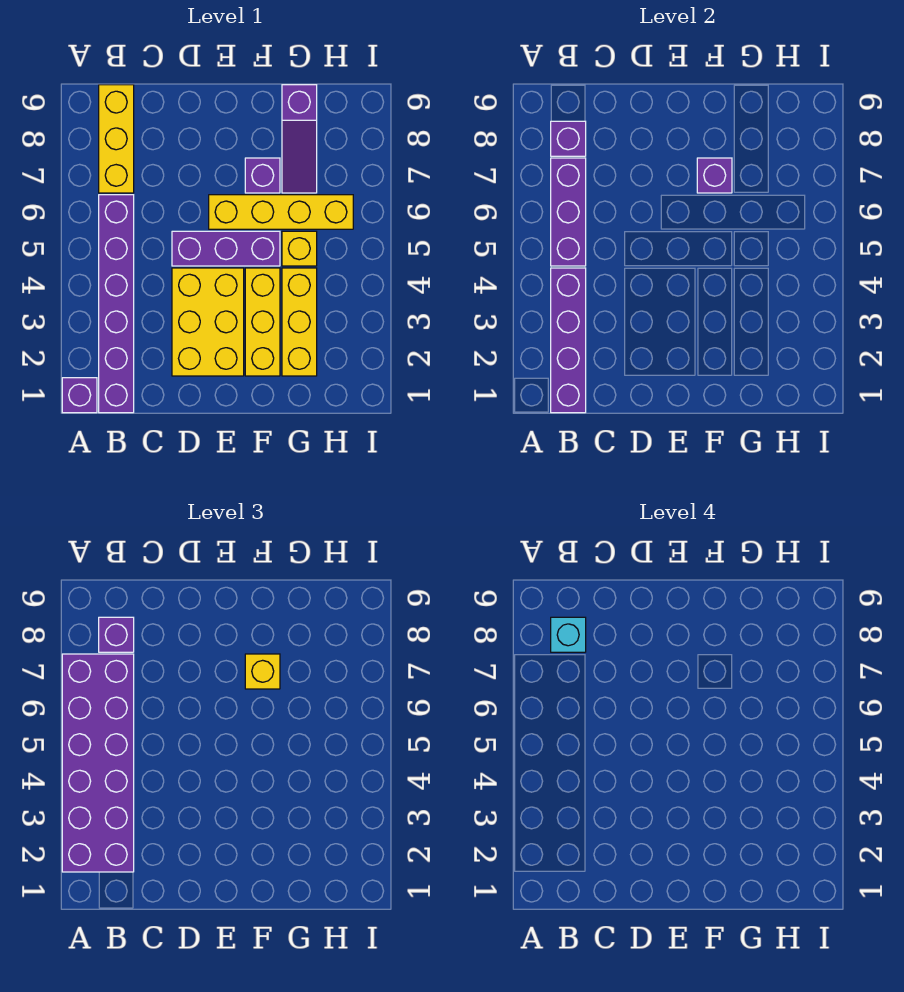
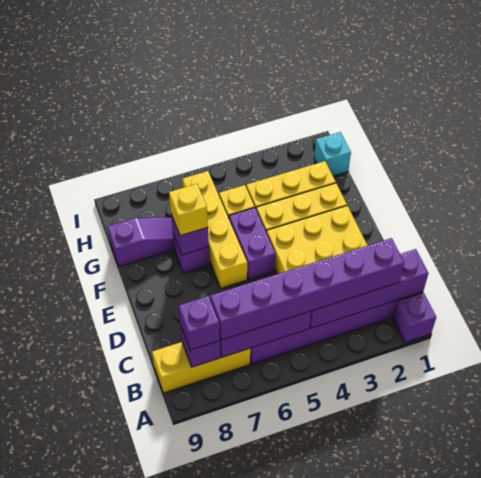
purple 2x6 brick [62,654,134,872] -> purple 1x6 brick [210,238,404,340]
cyan 1x1 brick [551,617,586,652] -> cyan 1x1 brick moved to [314,132,351,176]
purple 1x3 brick [172,231,280,266] -> purple 1x2 brick [229,208,275,280]

